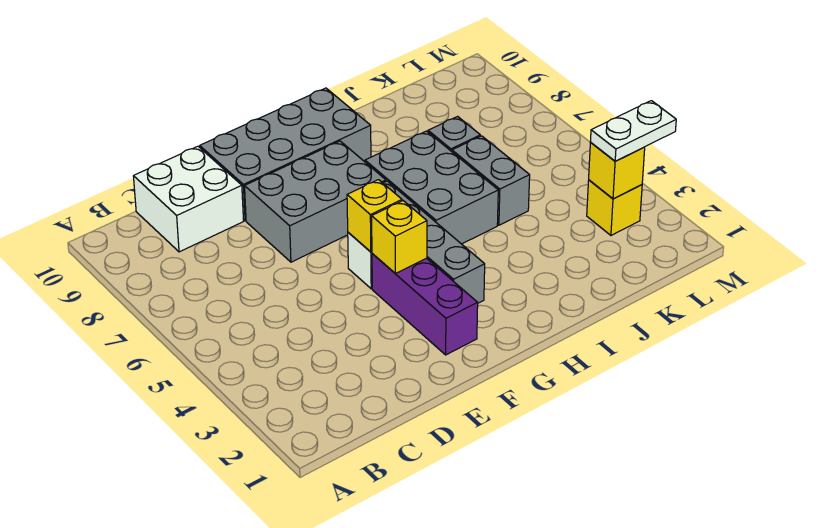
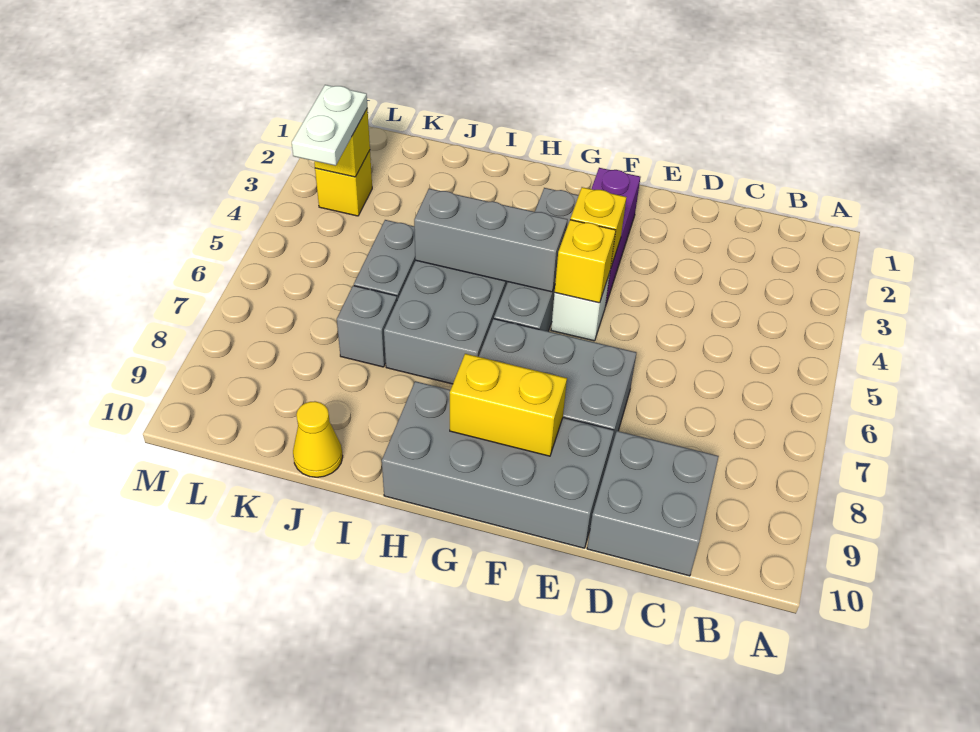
white 2x2 brick [133,146,244,252] -> grey 2x2 brick [587,431,719,576]
none -> yellow 1x2 brick [450,354,567,456]
none -> grey 1x3 brick [414,189,568,292]
none -> yellow 1x1 cone [293,401,343,477]
white 1x2 plate [590,101,676,161] -> white 1x2 plate turned to [292,85,367,166]

